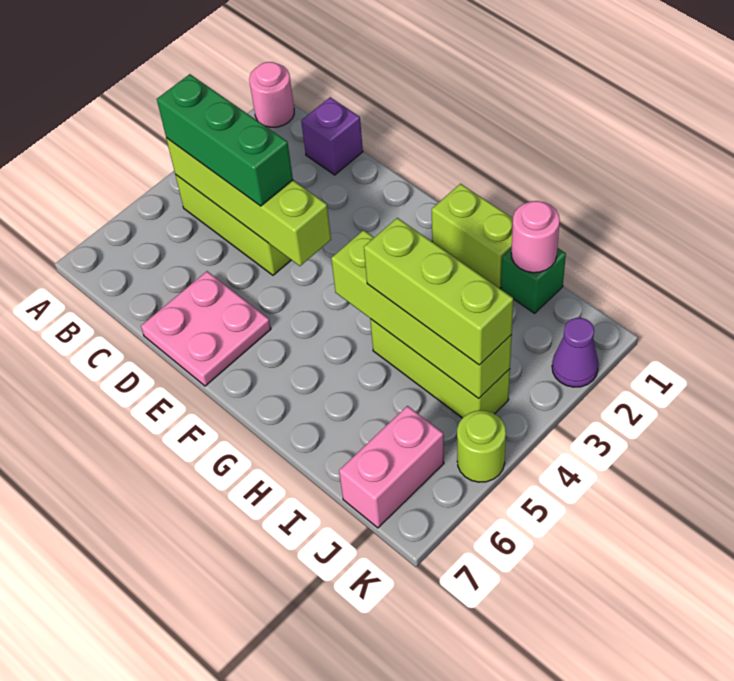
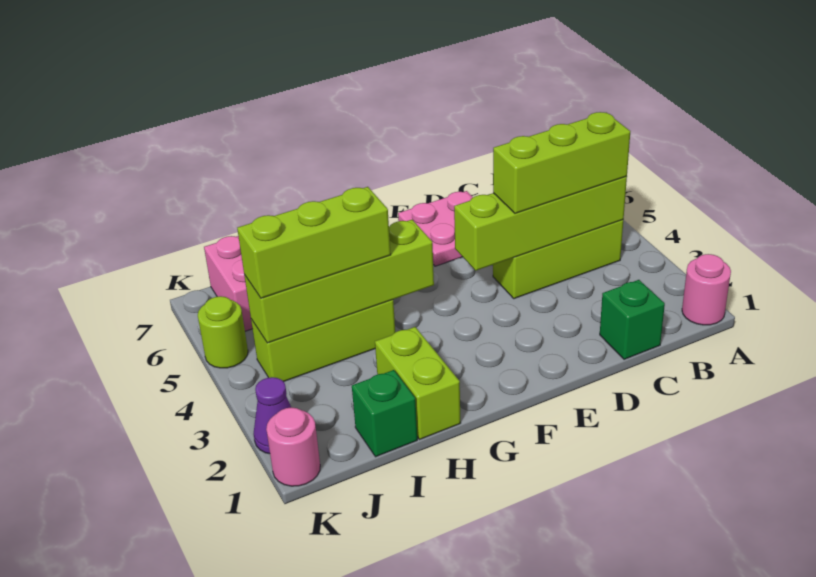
green 1x3 brick [157,74,293,206] -> lime 1x3 brick [493,112,630,213]
purple 1x1 brick [301,97,363,175] -> green 1x1 brick [600,280,665,359]
lime 1x2 brick [432,184,513,288] -> lime 1x2 brick turned to [375,327,460,439]
pink 1x1 round brick [511,201,560,273] -> pink 1x1 round brick moved to [266,407,320,486]

